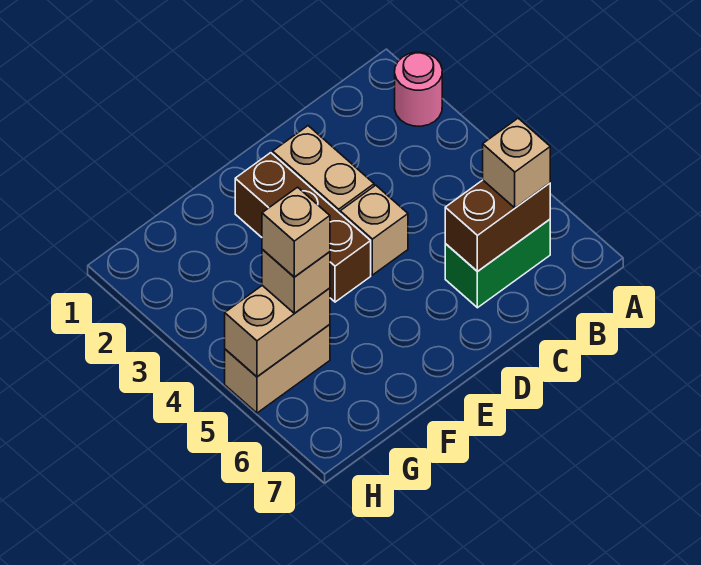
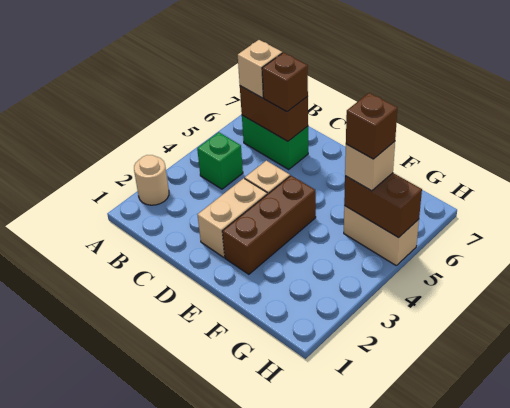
pink 1x1 round brick [395,52,442,126] -> tan 1x1 round brick [134,155,169,205]
none -> green 1x1 brick [197,132,243,189]
none -> brown 1x1 brick [262,53,308,112]
tan 1x2 brick [225,286,330,377] -> brown 1x2 brick [344,173,422,238]
tan 1x1 brick [262,187,330,277] -> brown 1x1 brick [346,93,397,159]

